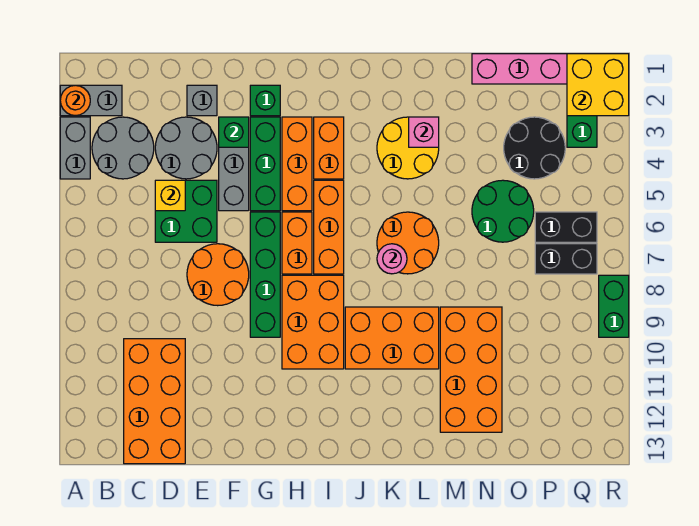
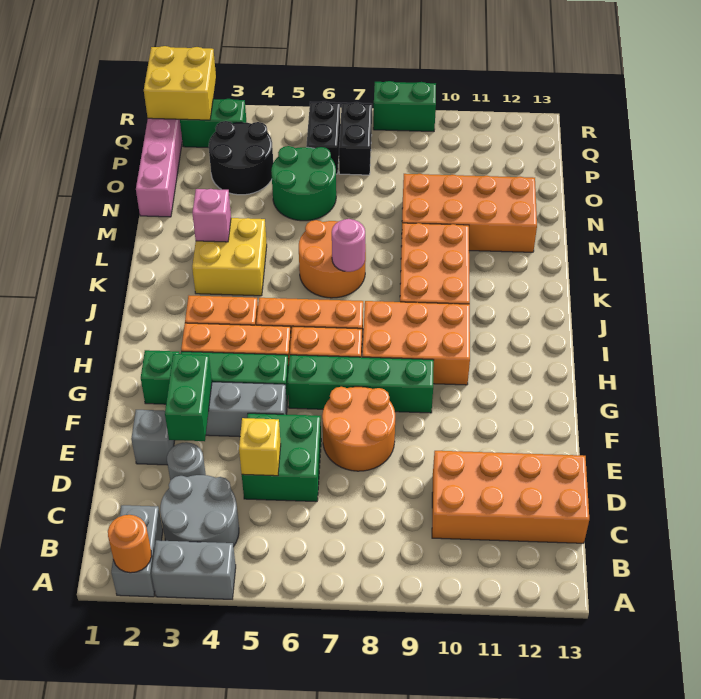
grey 2x2 round brick [155,117,217,179] -> grey 1x1 round brick [167,442,206,480]
green 1x1 brick [219,117,249,147] -> green 1x2 brick [165,354,212,441]
yellow 2x2 round brick [377,117,439,179] -> yellow 2x2 brick [192,218,267,296]

